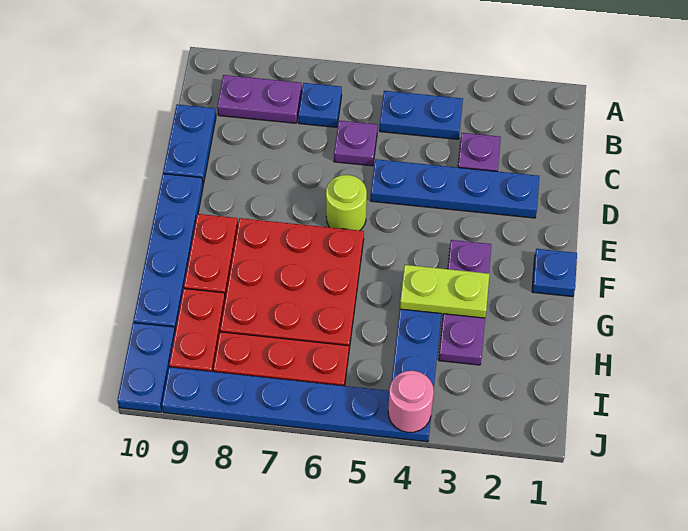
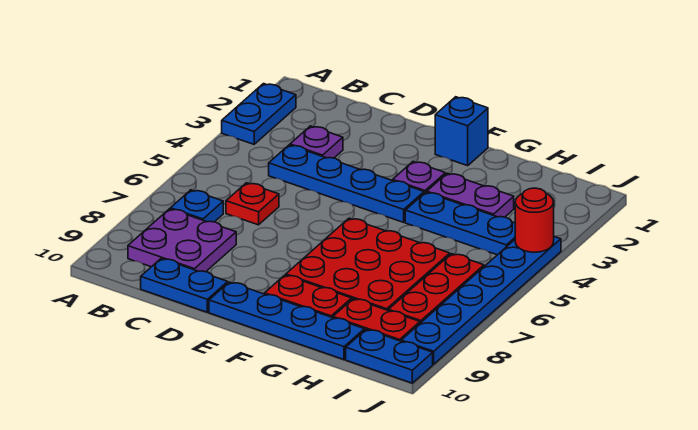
blue 1x2 plate [380,91,463,139] -> blue 1x2 plate moved to [222,84,296,144]
purple 1x2 plate [217,75,302,123] -> purple 2x2 plate [128,209,236,272]
purple 1x1 plate [334,121,378,166] -> red 1x1 plate [226,183,279,225]
blue 1x4 plate [371,159,539,218] -> blue 1x4 plate turned to [269,145,424,222]
lime 1x1 round brick [326,175,367,230] -> none
blue 1x1 plate [532,249,577,297] -> blue 1x1 brick [435,97,488,166]
lime 1x2 plate [400,265,489,318] -> none
pink 1x1 round brick [388,371,434,432] -> red 1x1 round brick [515,188,554,252]

